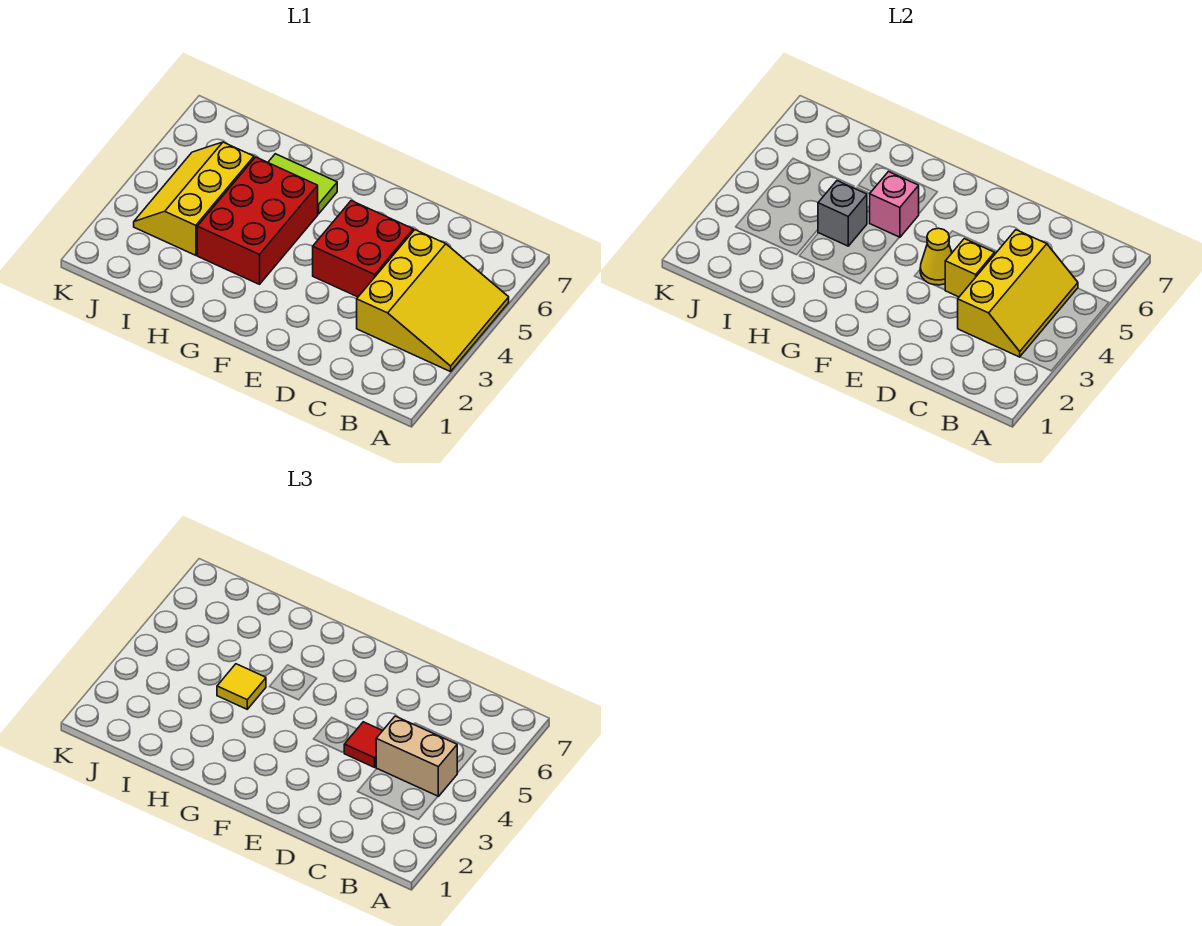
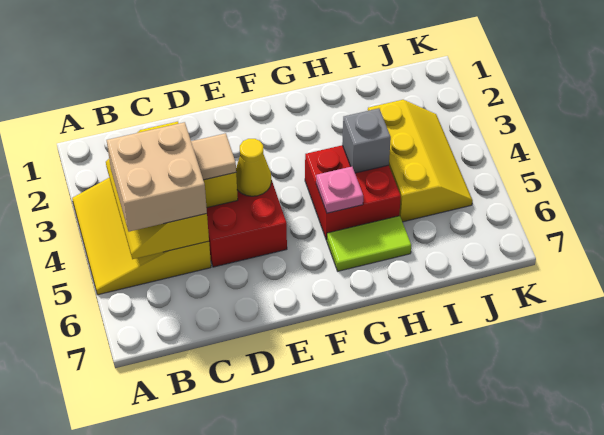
tan 1x2 brick [376,716,457,796] -> tan 2x2 brick [107,122,207,232]
red 1x1 tile [344,722,382,767] -> tan 1x1 tile [191,133,236,180]
red 2x3 brick [197,157,318,284] -> red 2x2 brick [305,145,401,240]
pink 1x1 brick [870,172,919,237] -> pink 1x1 plate [316,167,363,213]
yellow 1x1 tile [217,664,266,709] -> none

